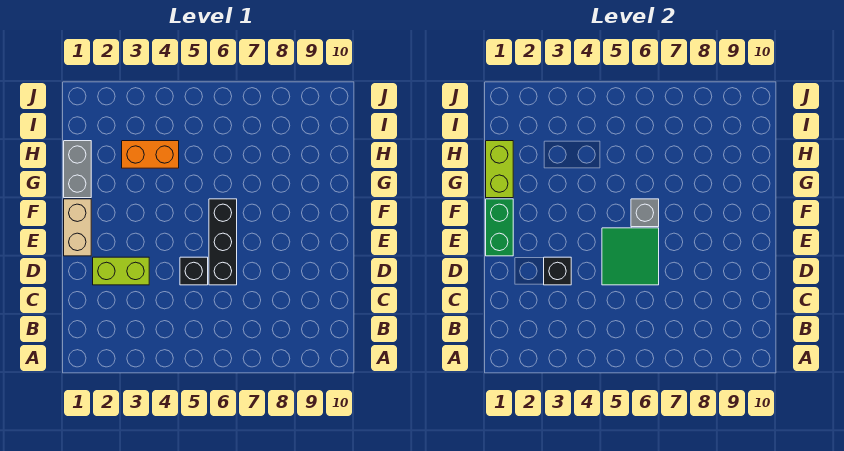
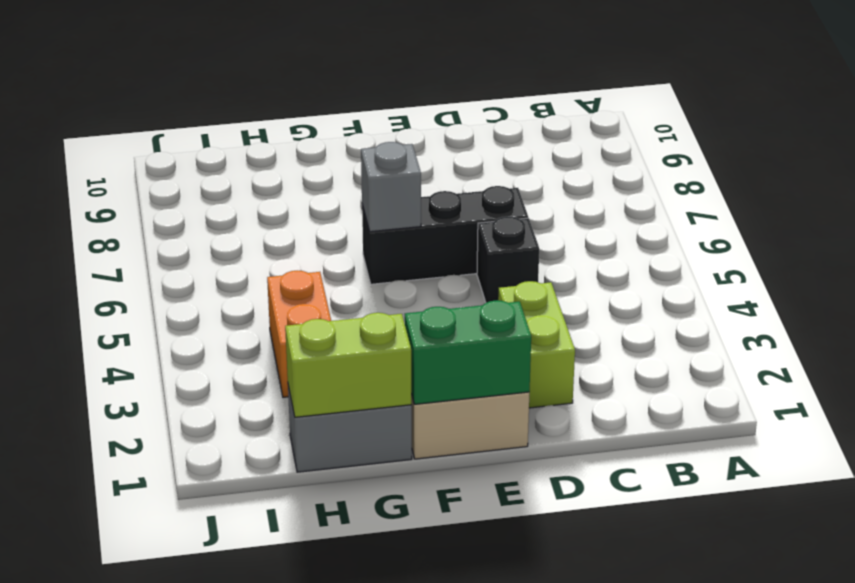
black 1x1 brick [544,257,571,285] -> none
green 2x2 tile [602,228,659,285] -> none

